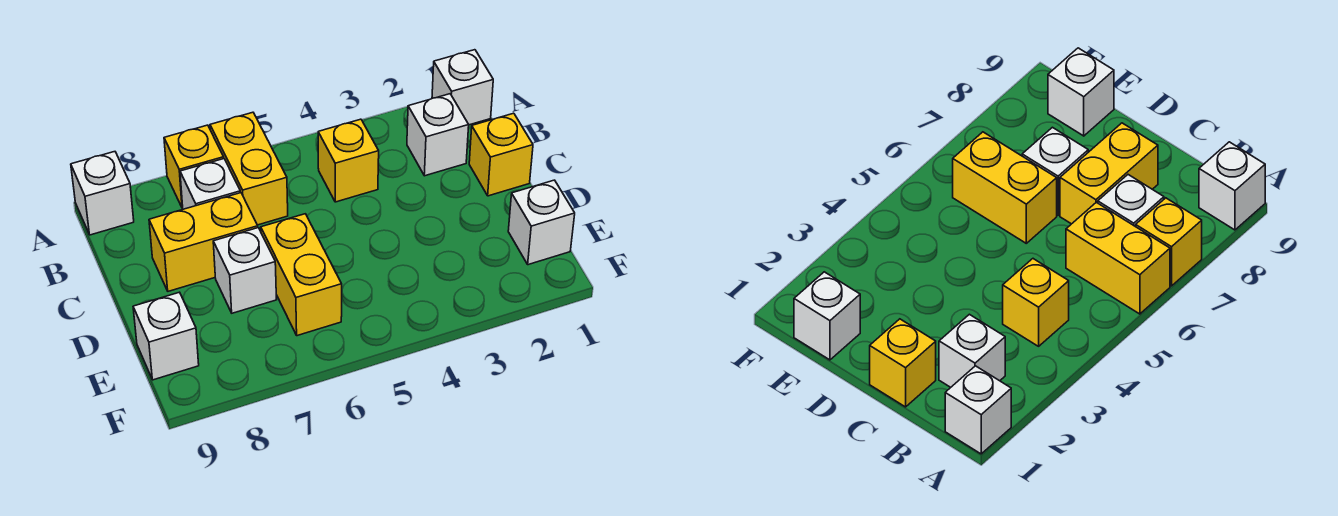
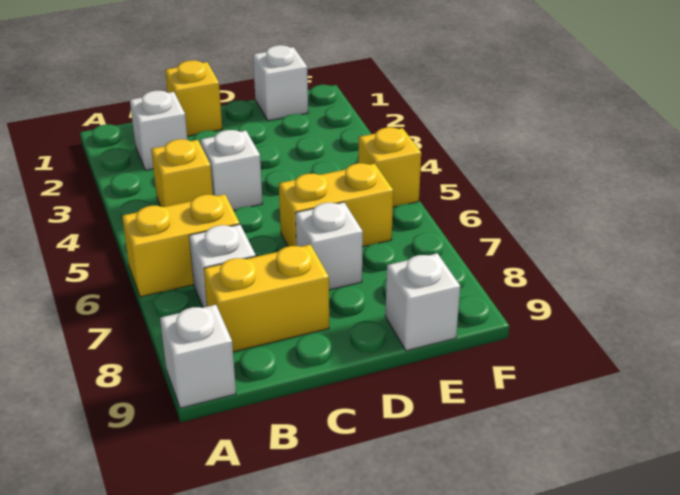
white 1x1 brick [432,50,493,125] -> white 1x1 brick moved to [200,130,262,210]
yellow 1x1 brick [164,125,224,208] -> yellow 1x1 brick moved to [359,127,421,207]
yellow 1x2 brick [149,193,258,291] -> yellow 1x2 brick turned to [204,245,329,352]

